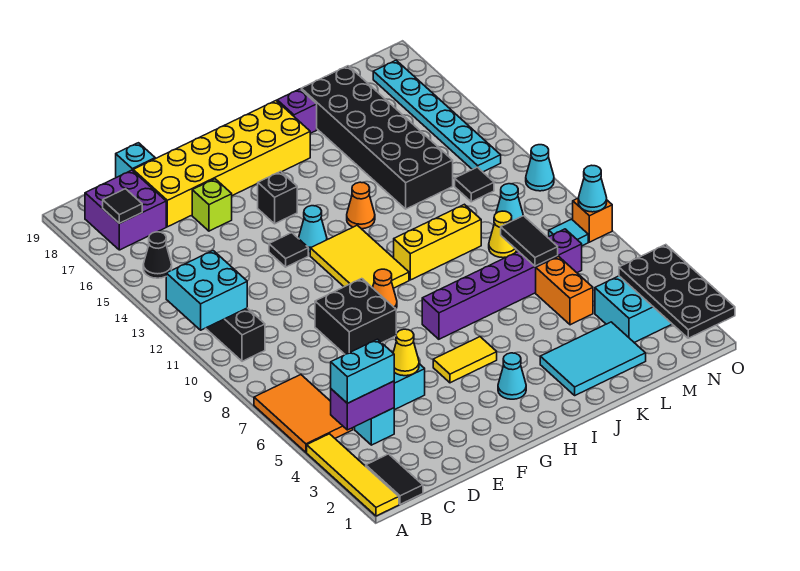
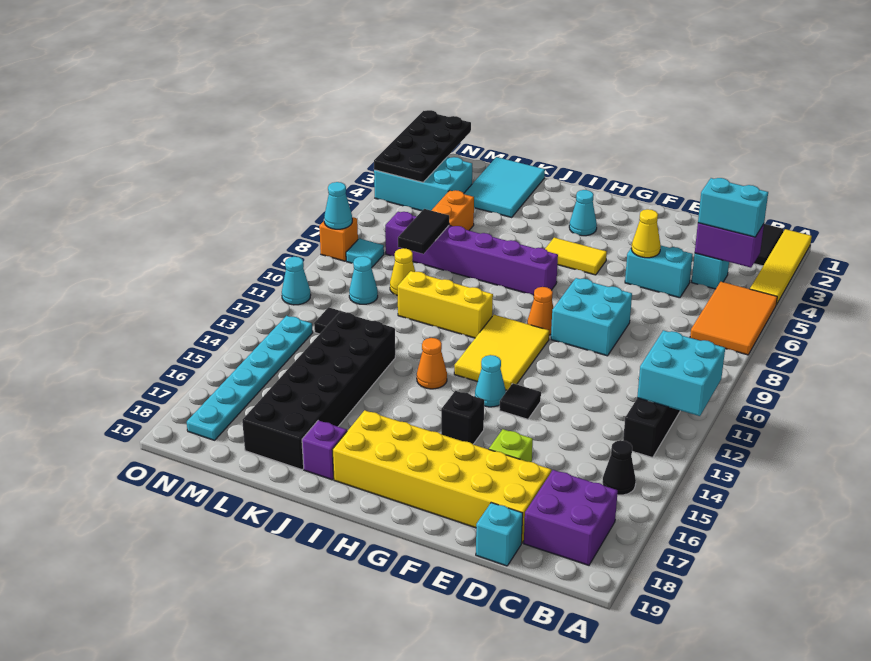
black 1x1 tile [103,189,142,223] -> none
black 2x2 brick [315,279,396,354] -> cyan 2x2 brick [551,278,632,356]
cyan 2x3 tile [540,322,646,395] -> cyan 2x3 tile turned to [464,157,545,217]

